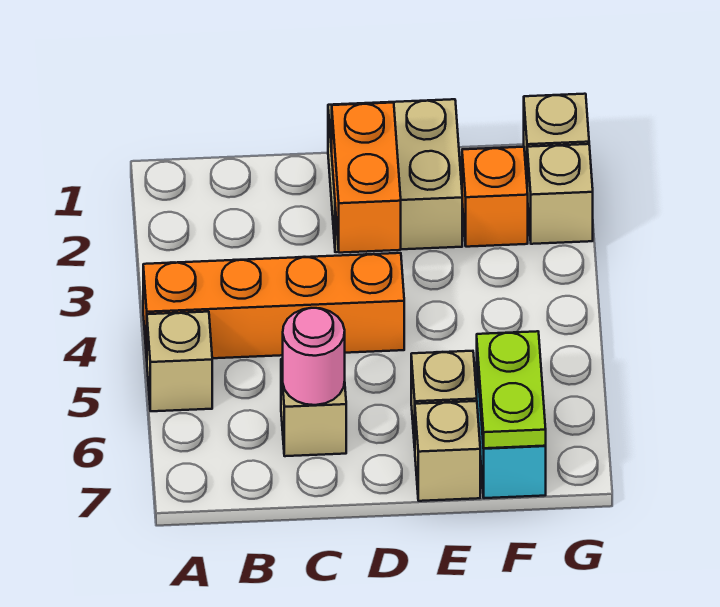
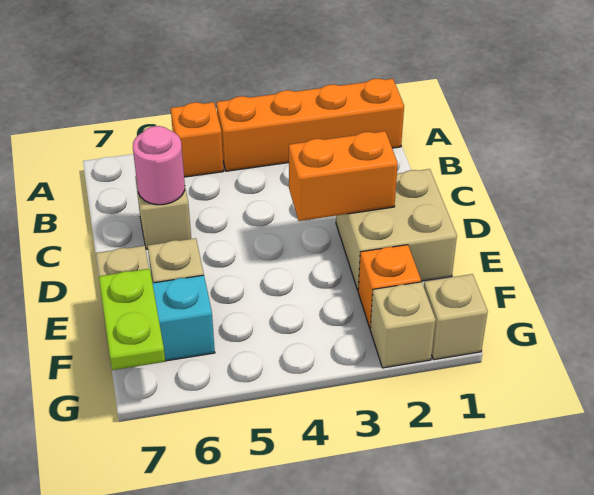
orange 1x4 brick [143,253,404,358] -> orange 1x4 brick turned to [216,79,404,171]
tan 1x1 brick [147,312,212,411] -> orange 1x1 brick [171,102,224,177]
lime 1x2 plate [477,331,546,448] -> lime 1x2 plate turned to [99,269,165,370]

